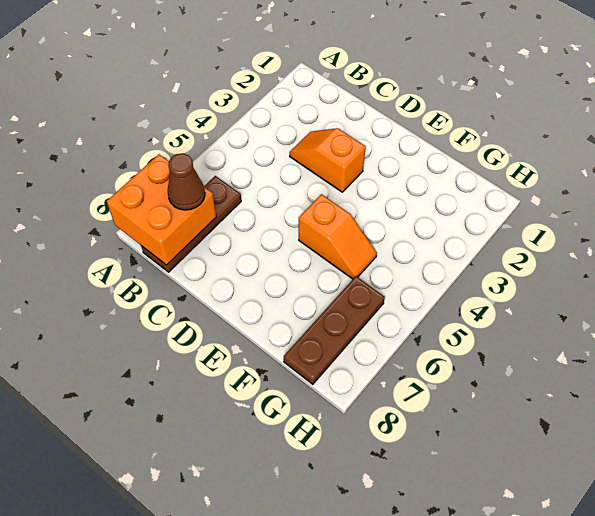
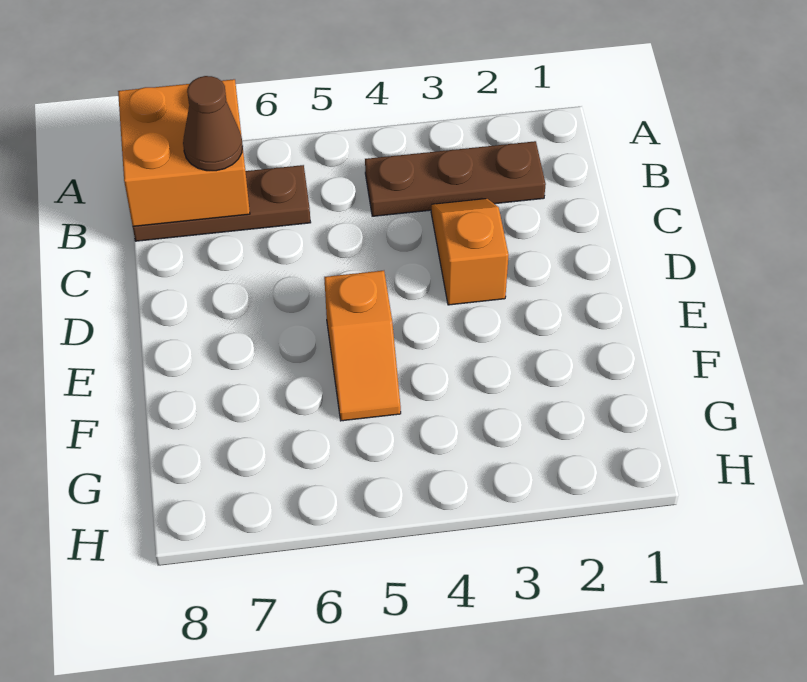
brown 1x3 plate [284,276,385,384] -> brown 1x3 plate moved to [365,141,546,216]

